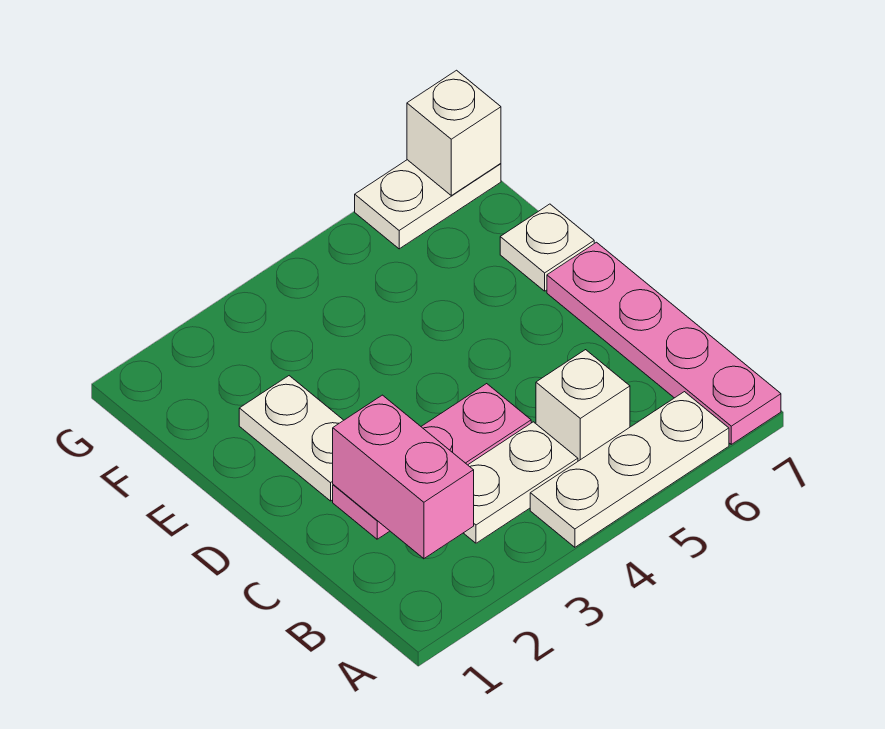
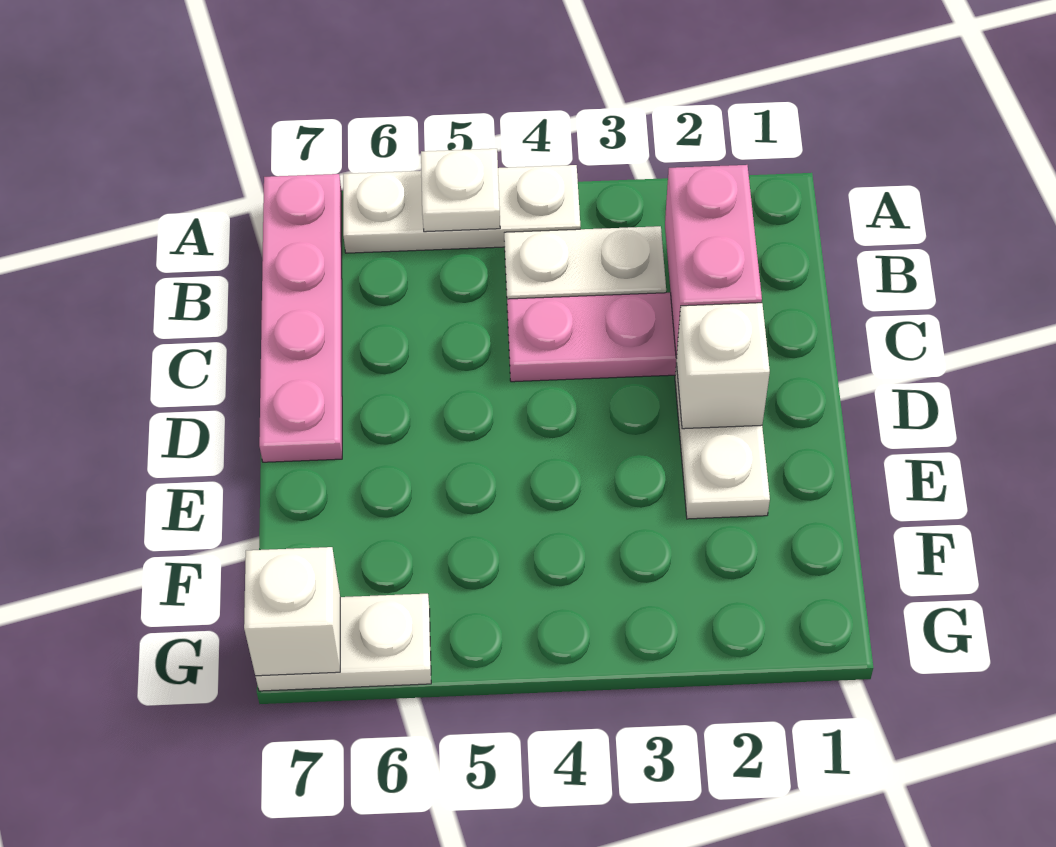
white 1x1 brick [536,350,630,461] -> white 1x1 brick moved to [676,303,770,429]
white 1x1 plate [500,204,594,291] -> white 1x1 plate moved to [421,149,500,232]

